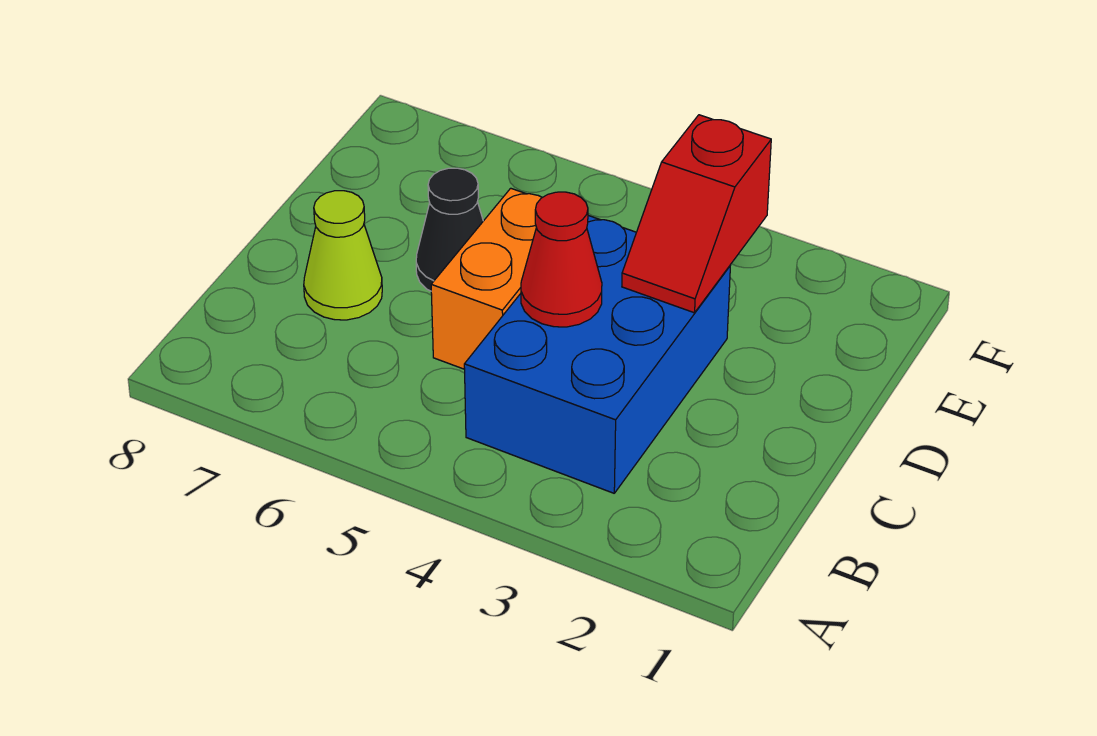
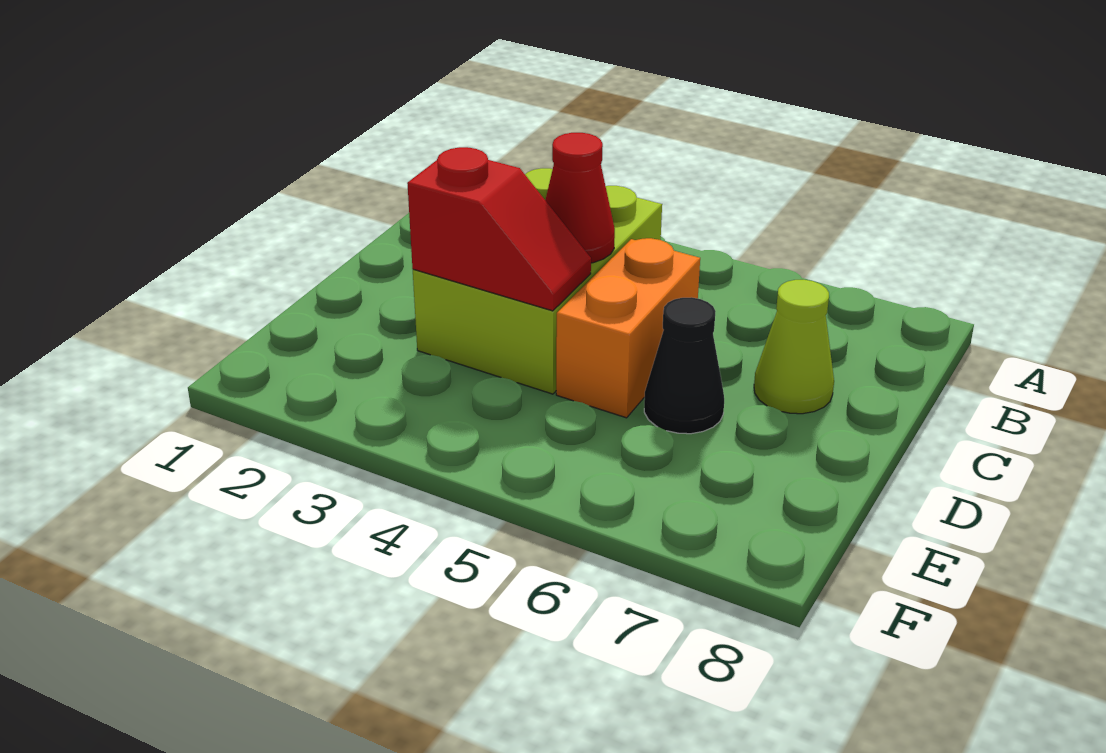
blue 2x3 brick [464,216,730,493] -> lime 2x3 brick [413,168,662,394]
red 1x2 slope [622,115,771,313] -> red 1x2 slope turned to [407,147,591,311]

